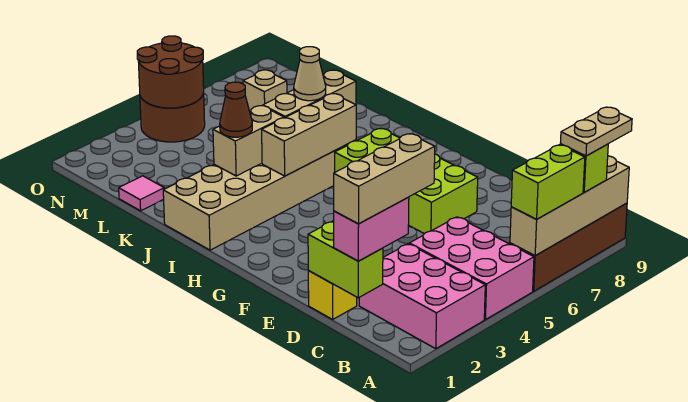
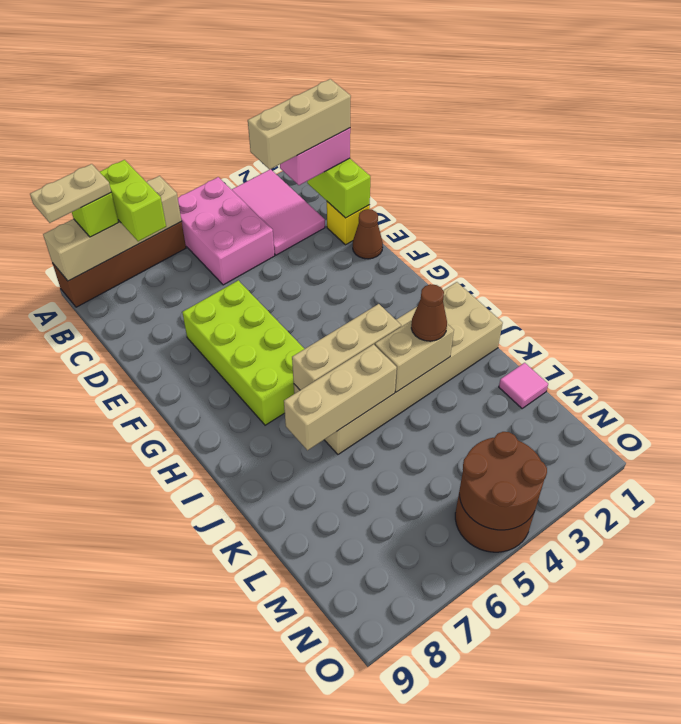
pink 2x3 brick [359,244,485,349] -> pink 2x3 tile [232,169,325,255]
lime 1x2 brick [511,145,585,219] -> lime 1x2 brick turned to [100,160,166,241]
none -> brown 1x1 cone [353,209,383,259]
tan 1x1 cone [294,47,326,101] -> none
tan 1x1 brick [243,70,287,111] -> none

